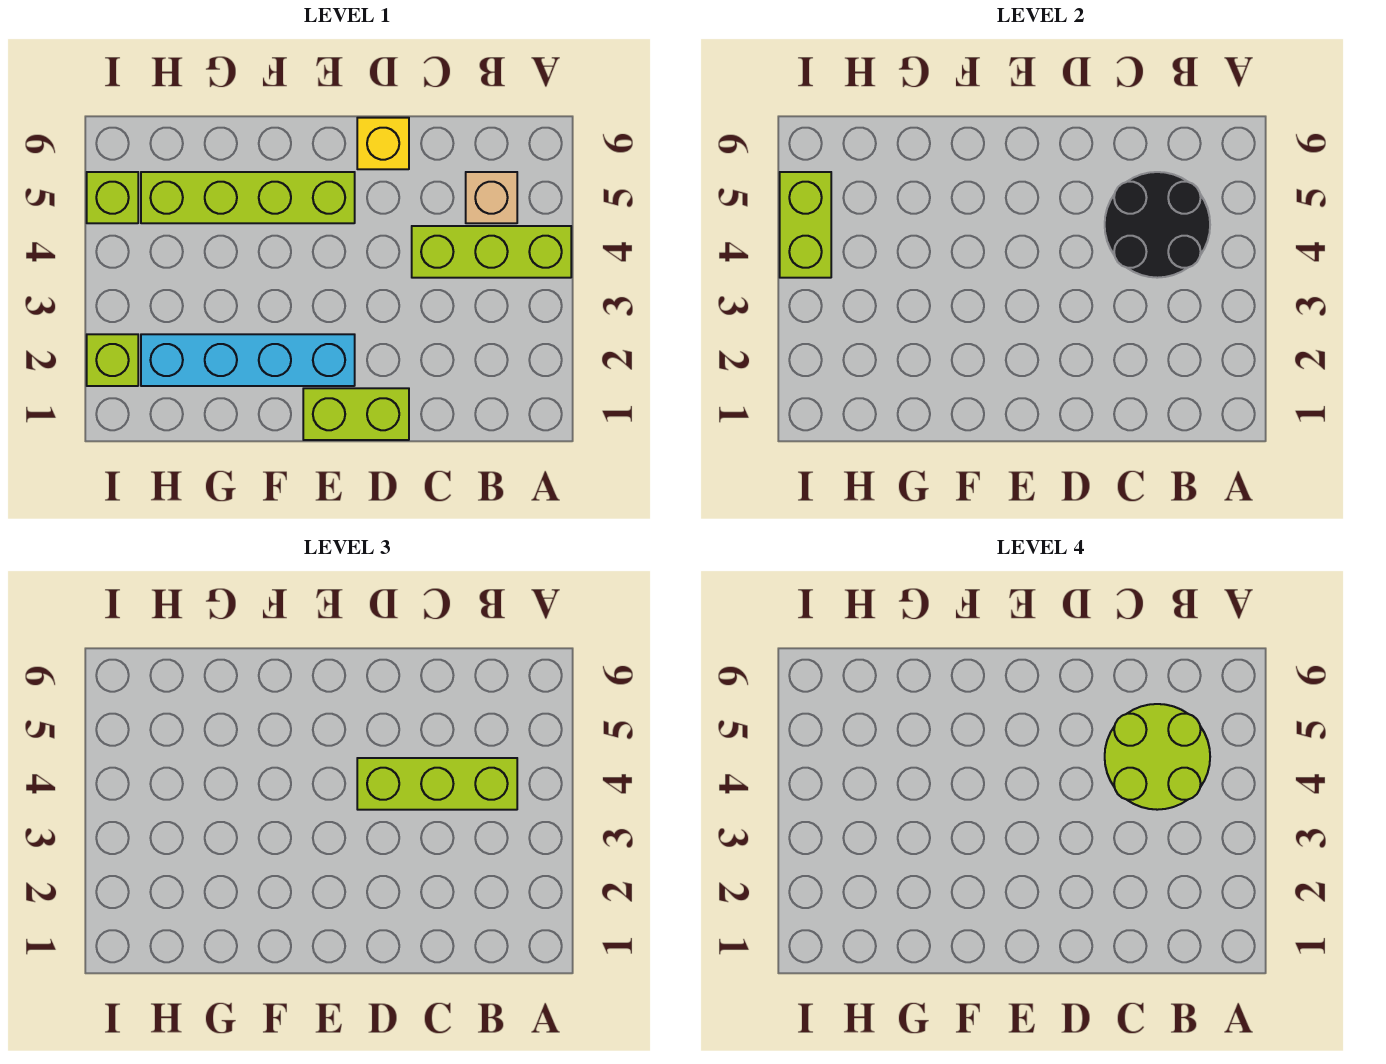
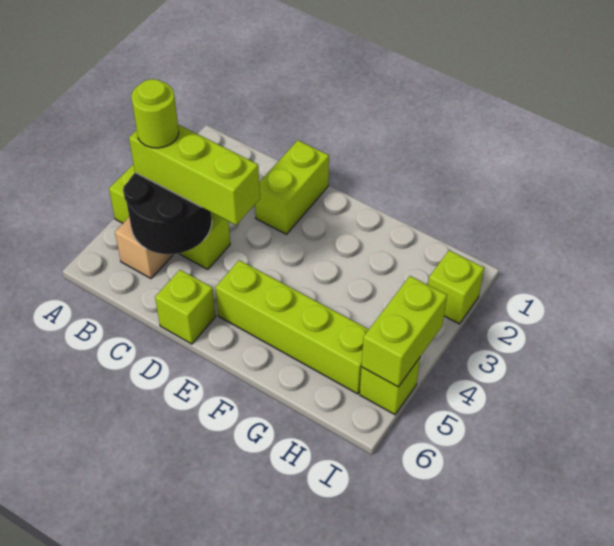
lime 2x2 round brick [1105,704,1210,810] -> lime 1x1 round brick [131,79,179,148]
lime 1x2 brick [303,388,409,440] -> lime 1x2 brick turned to [255,140,329,234]
yellow 1x1 brick [357,118,409,169] -> lime 1x1 brick [155,270,216,344]
cyan 1x4 brick [141,334,355,386] -> none

